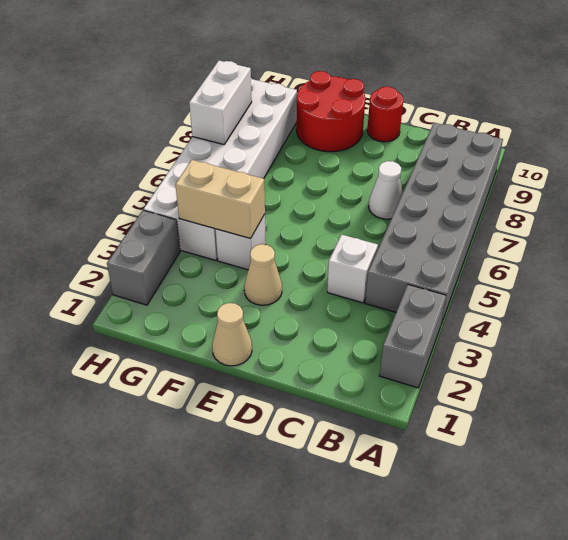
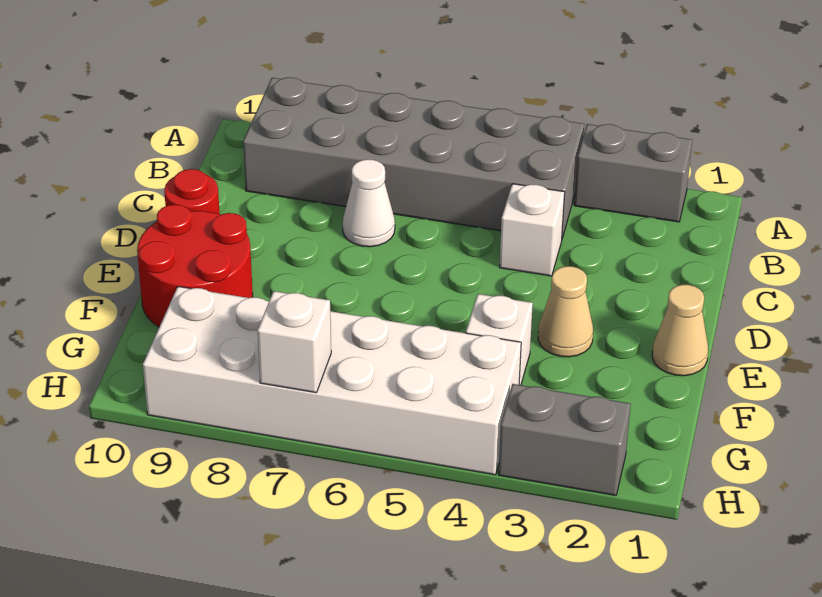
tan 1x2 brick [175,160,265,239] -> none
white 1x2 brick [189,61,252,145] -> white 1x1 brick [257,291,331,393]

